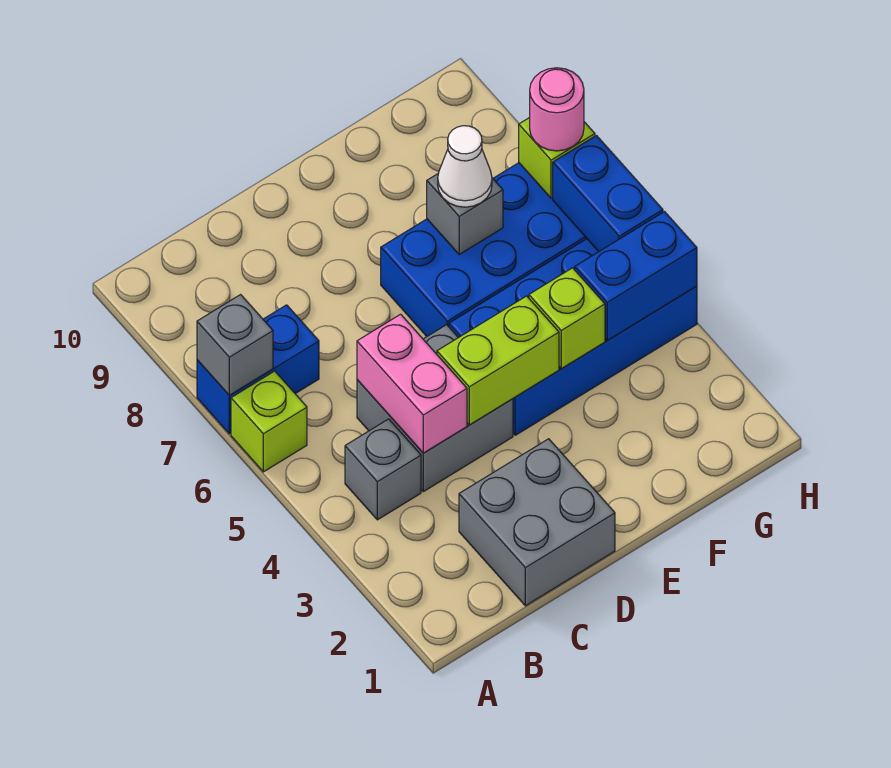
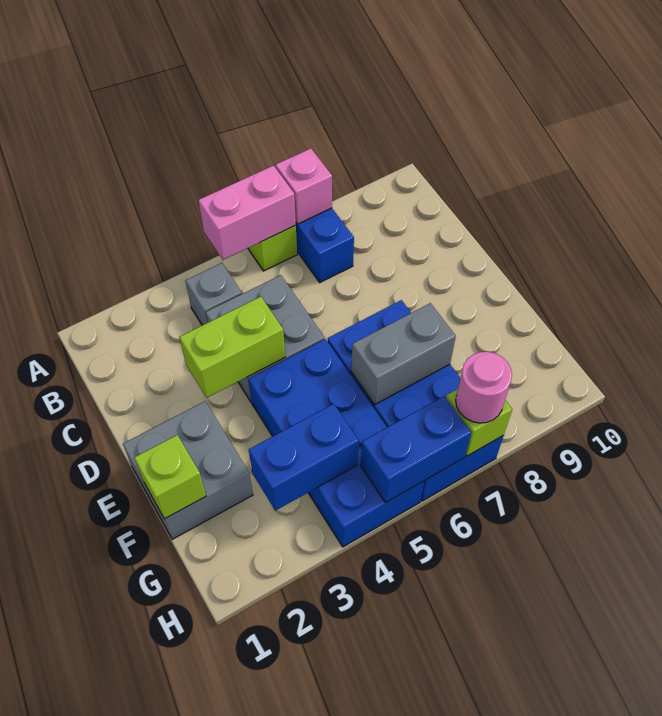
grey 1x1 brick [197,295,273,395] -> pink 1x1 brick [275,148,332,224]
grey 2x2 brick [459,439,615,606] -> grey 2x2 brick moved to [123,401,253,539]
pink 1x2 brick [357,314,467,453] -> pink 1x2 brick moved to [198,166,296,260]
lime 1x2 brick [437,296,559,425] -> lime 1x2 brick turned to [179,297,285,398]
lime 1x1 brick [529,268,605,369] -> lime 1x1 brick moved to [134,435,206,519]
grey 1x1 brick [427,174,503,254] -> grey 1x2 brick [351,303,456,405]
white 1x1 cone [438,126,492,207] -> none
blue 1x2 brick [575,212,697,341] -> blue 1x2 brick turned to [249,404,359,511]

